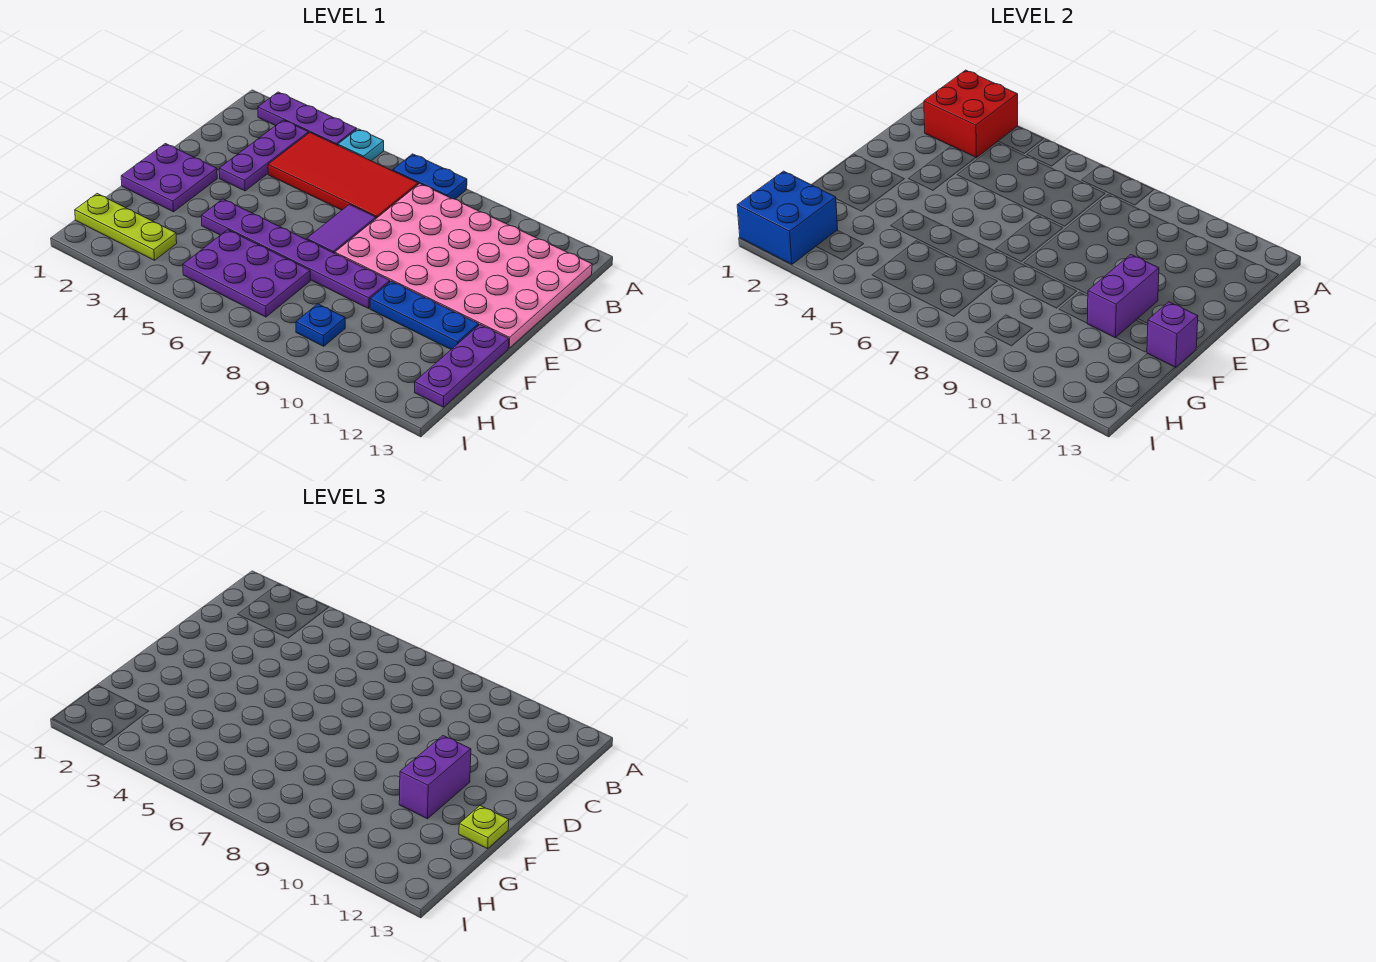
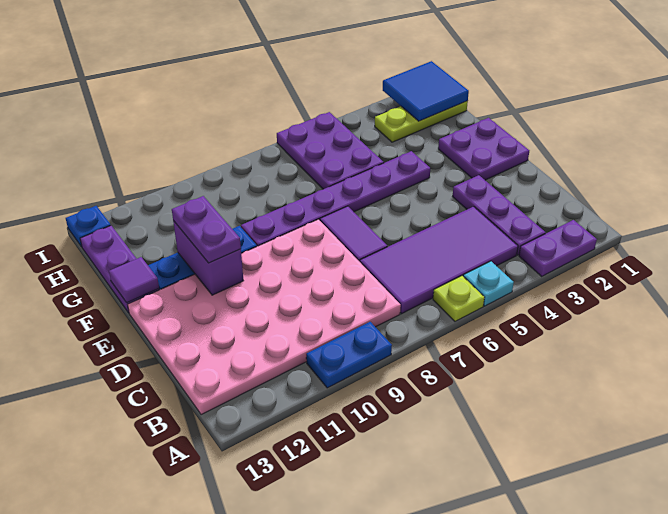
purple 1x3 plate [258,92,357,145] -> purple 1x2 plate [519,220,597,276]
red 2x2 brick [924,70,1018,158] -> none
blue 1x2 plate [393,154,467,199] -> blue 1x2 plate moved to [306,322,392,388]
red 2x4 tile [268,133,418,218] -> purple 2x4 tile [360,207,518,314]
purple 1x2 brick [399,736,471,819] -> purple 1x2 plate [172,196,241,263]
purple 1x1 brick [1147,302,1198,368] -> purple 1x1 tile [109,257,159,303]
lime 1x1 plate [459,806,509,849] -> lime 1x1 plate moved to [433,276,484,321]
purple 2x3 plate [183,230,310,317] -> purple 2x3 plate turned to [277,112,384,189]
blue 2x2 brick [737,171,838,264] -> blue 2x2 tile [383,61,469,121]
blue 1x1 plate [296,304,345,346] -> blue 1x1 plate moved to [66,206,111,247]

